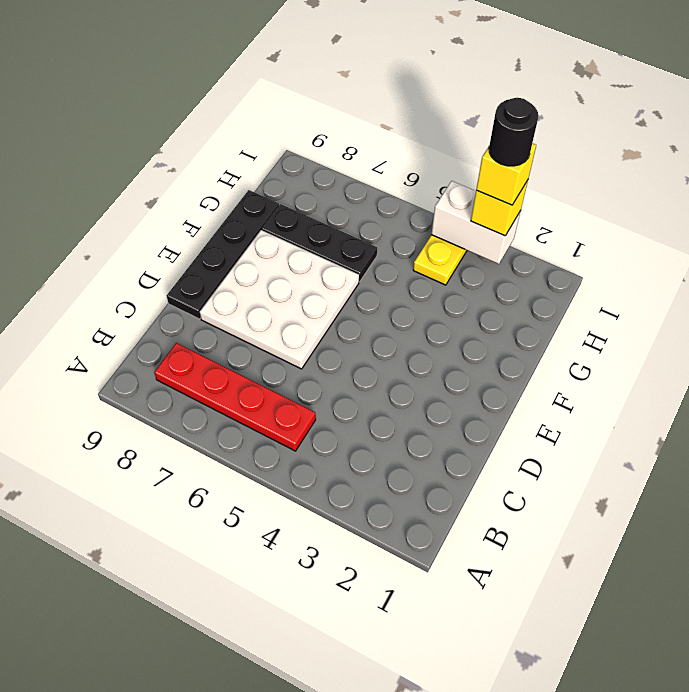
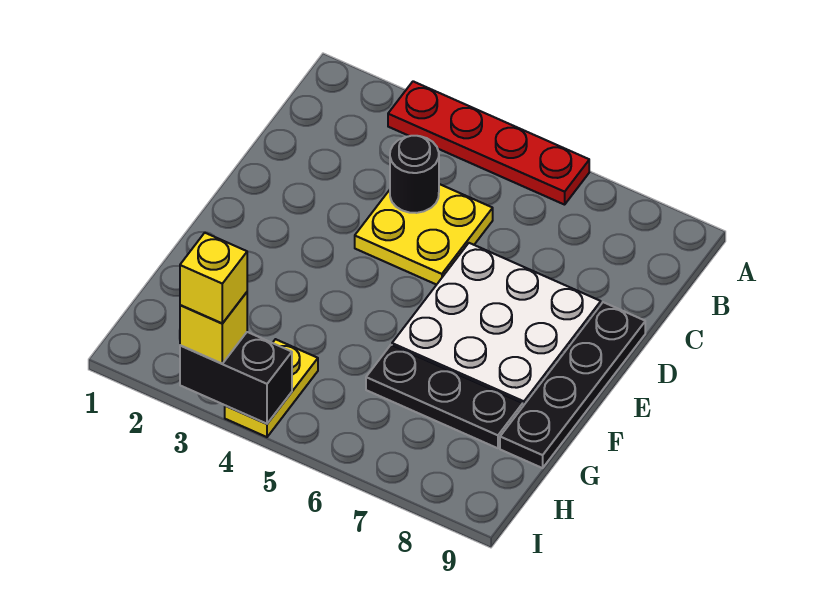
red 1x4 plate [154,343,316,451] -> red 1x4 plate moved to [388,81,589,205]
none -> yellow 2x2 plate [355,184,493,285]
white 1x2 brick [431,181,521,264] -> black 1x2 brick [180,332,292,424]
black 1x1 round brick [489,98,538,166] -> black 1x1 round brick moved to [390,136,439,213]

